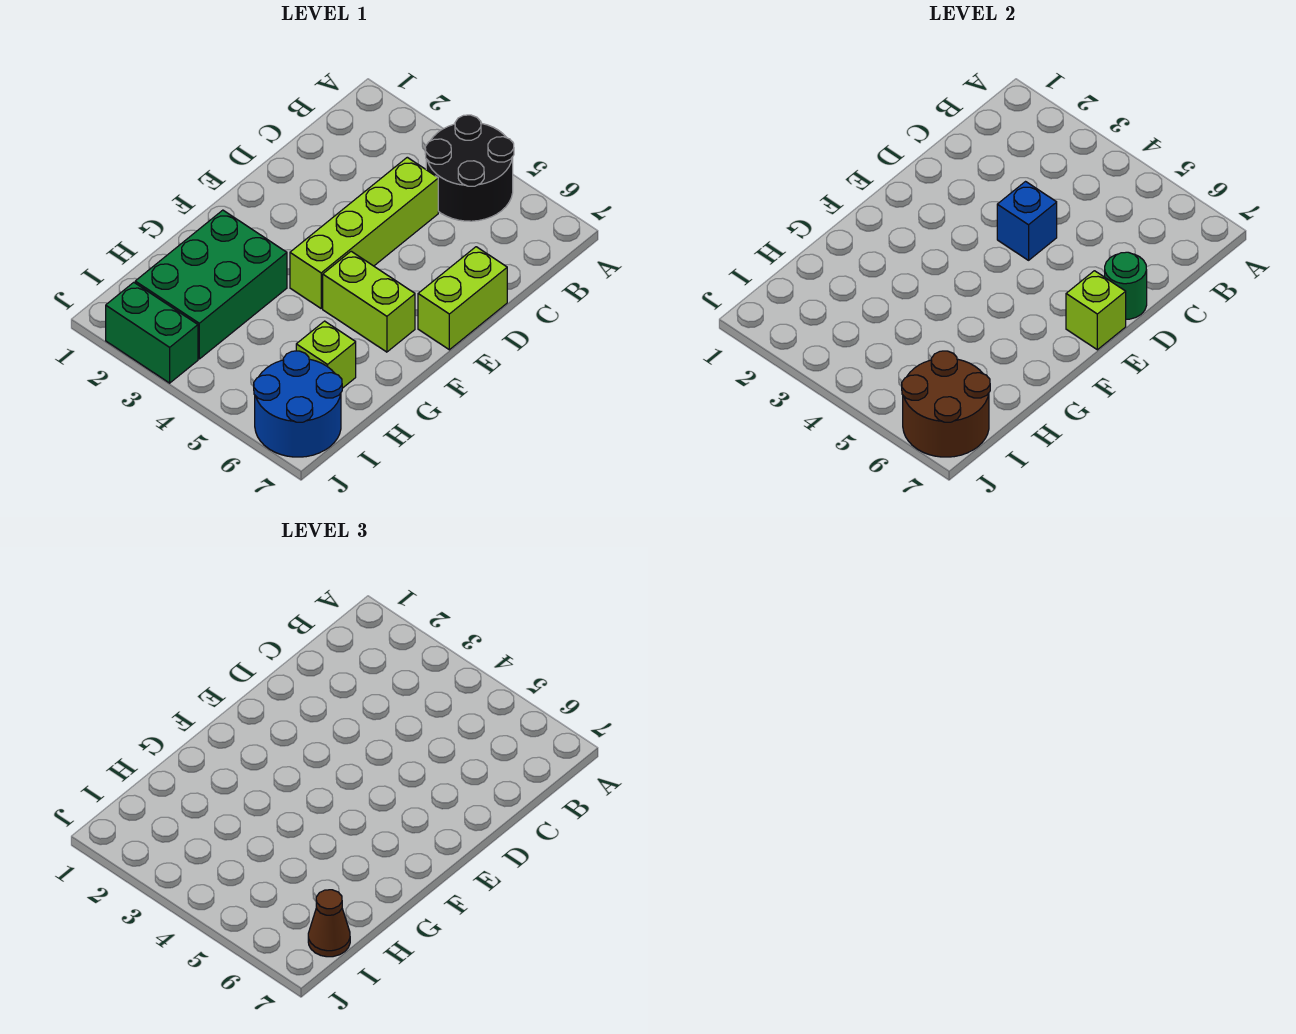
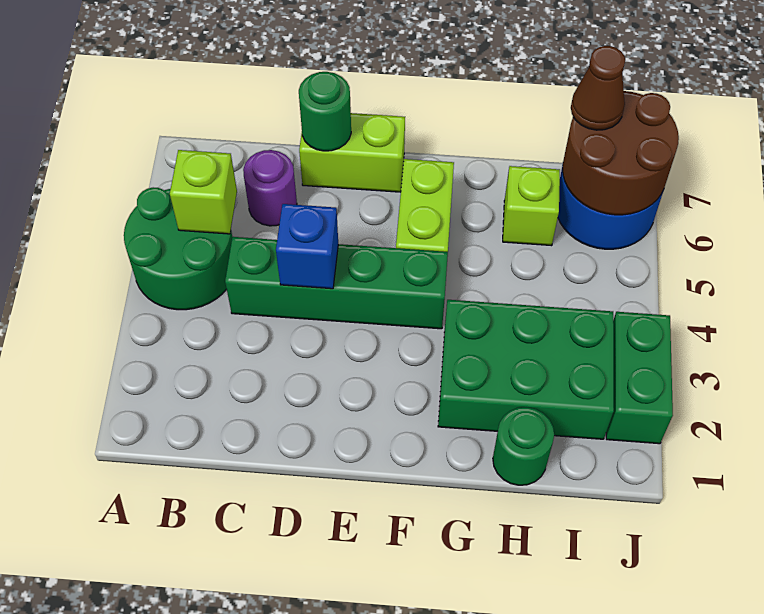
black 2x2 round brick [425,115,514,221] -> green 2x2 round brick [124,187,232,310]
lime 1x4 brick [290,157,438,308] -> green 1x4 brick [225,237,448,329]
none -> purple 1x1 round brick [243,150,297,226]
lime 1x1 brick [1066,271,1126,350] -> lime 1x1 brick moved to [170,150,237,234]
none -> green 1x1 round brick [493,407,554,485]

